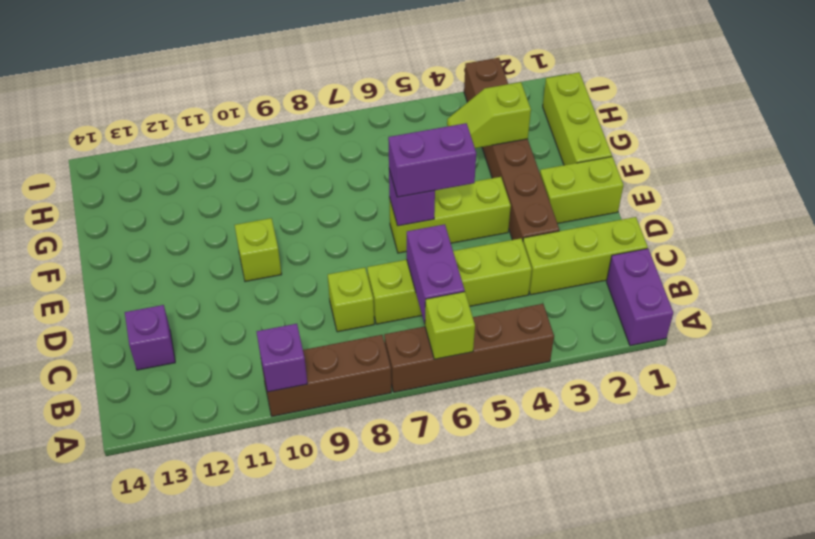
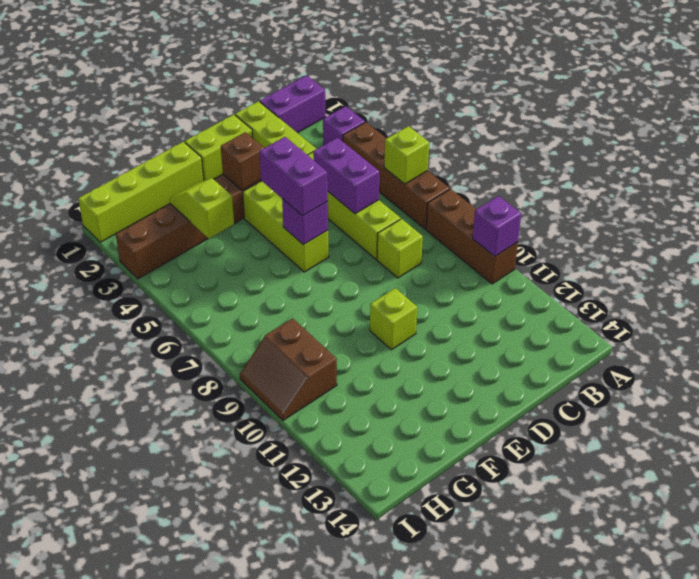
purple 1x2 brick [407,224,465,324] -> purple 1x2 brick turned to [313,138,379,214]
purple 1x1 brick [125,305,175,370] -> purple 1x1 brick moved to [323,106,365,145]
lime 1x2 brick [540,157,623,223] -> lime 1x2 brick turned to [185,115,253,181]
none -> brown 1x1 brick [221,132,264,190]
lime 1x3 brick [543,72,612,165] -> lime 1x4 brick [78,142,204,242]
lime 1x2 slope [447,82,531,148] -> lime 1x2 slope turned to [170,178,234,239]
none -> brown 2x2 slope [240,318,337,420]

